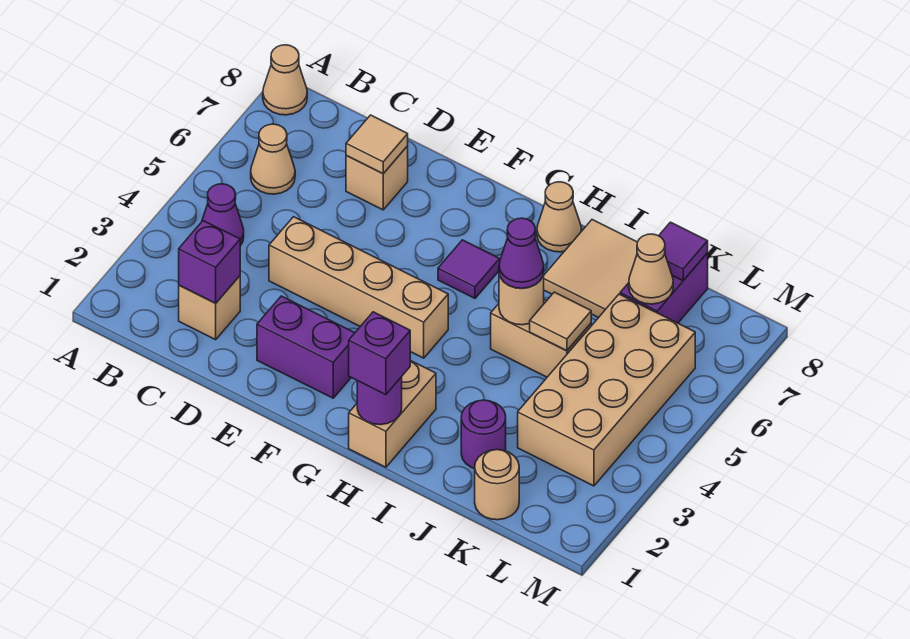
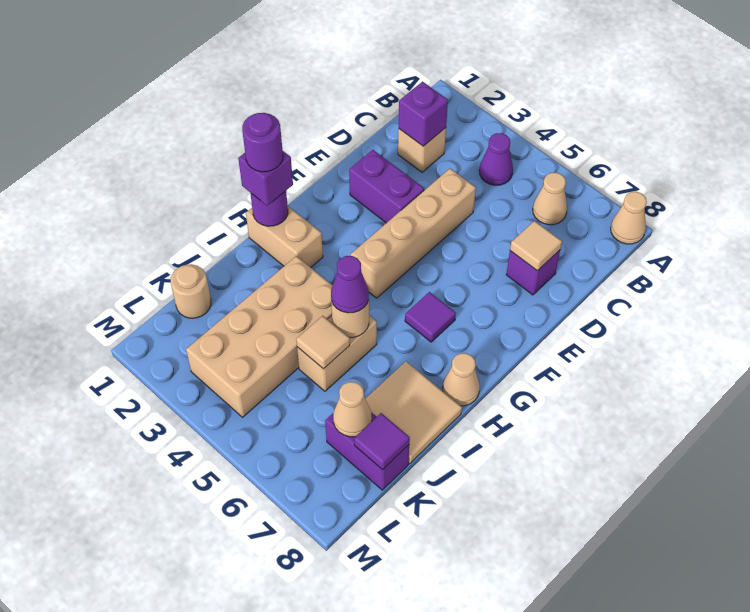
tan 1x1 brick [346,146,408,210] -> purple 1x1 brick [506,250,560,295]
purple 1x2 brick [257,296,355,398] -> purple 1x2 brick turned to [349,150,424,223]
purple 1x1 round brick [461,400,506,469] -> purple 1x1 round brick moved to [242,113,283,172]
tan 2x4 brick [518,294,695,486] -> tan 2x4 brick turned to [186,256,333,417]

